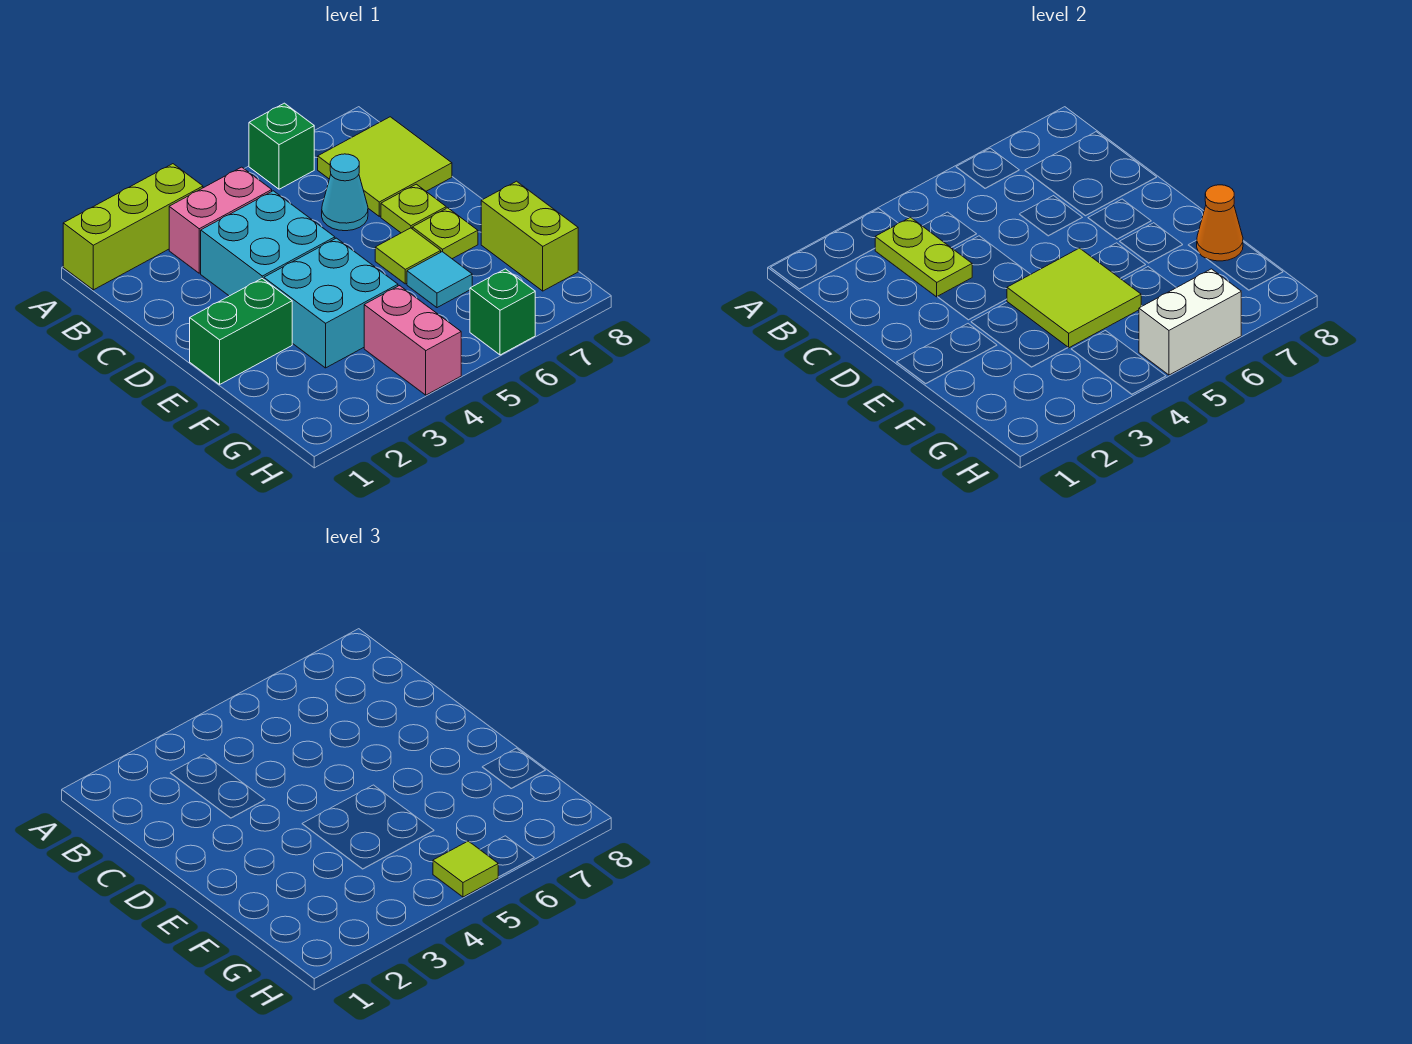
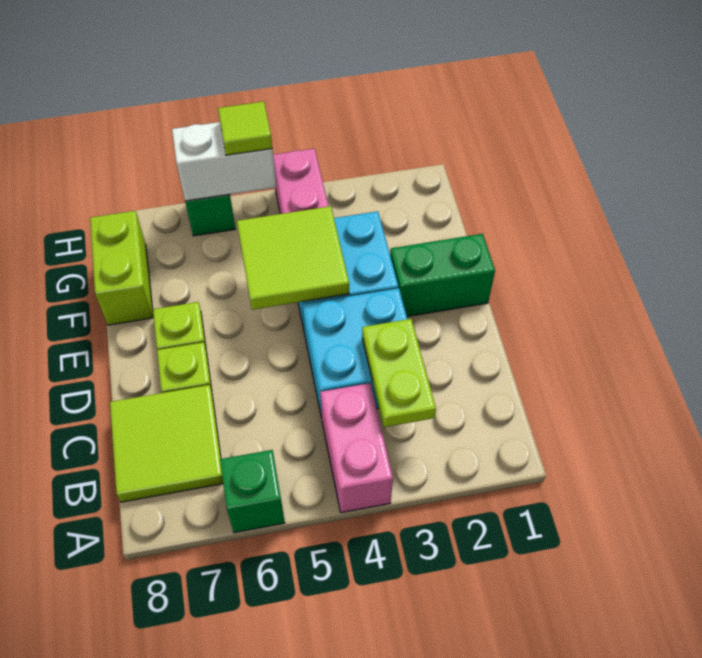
lime 1x3 brick [63,164,203,290] -> none
pink 1x2 brick [169,167,272,273] -> pink 1x2 brick turned to [320,383,393,513]
cyan 1x1 cone [322,154,368,231] -> none
lime 1x1 tile [375,228,441,284] -> none
cyan 1x1 tile [407,252,472,308] -> none
orange 1x1 cone [1197,185,1243,261] -> none

